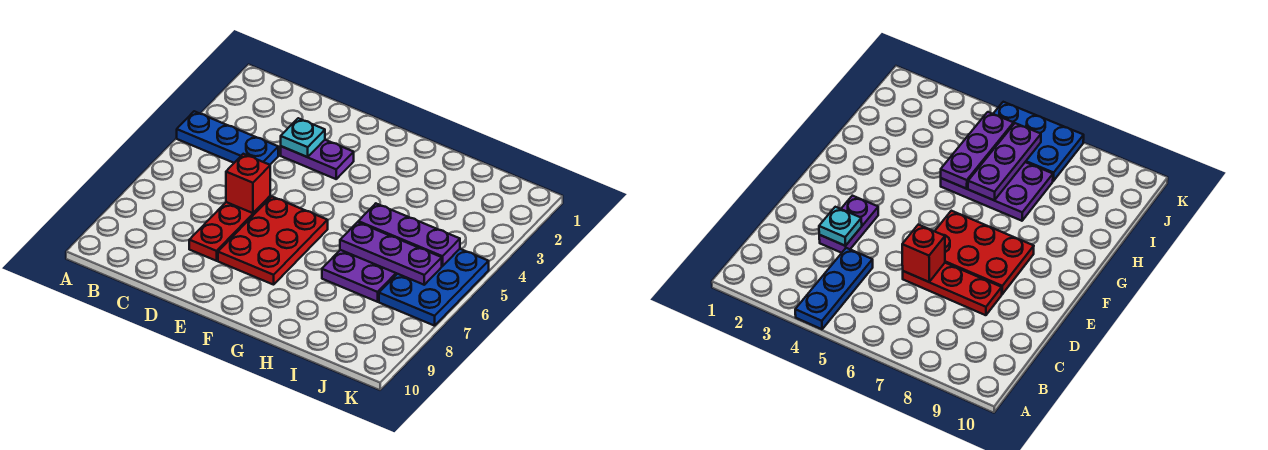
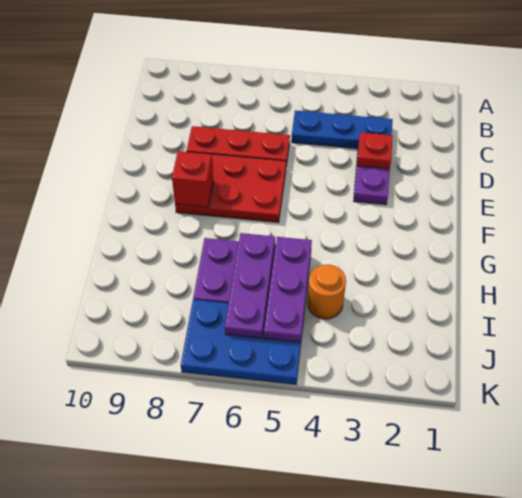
blue 1x3 plate [177,111,278,165] -> blue 1x3 plate turned to [291,110,393,149]
cyan 1x1 plate [281,118,325,157] -> red 1x1 plate [357,132,393,169]
red 1x1 brick [226,154,270,213] -> red 1x1 brick moved to [172,151,213,207]
none -> orange 1x1 round brick [307,265,346,319]

